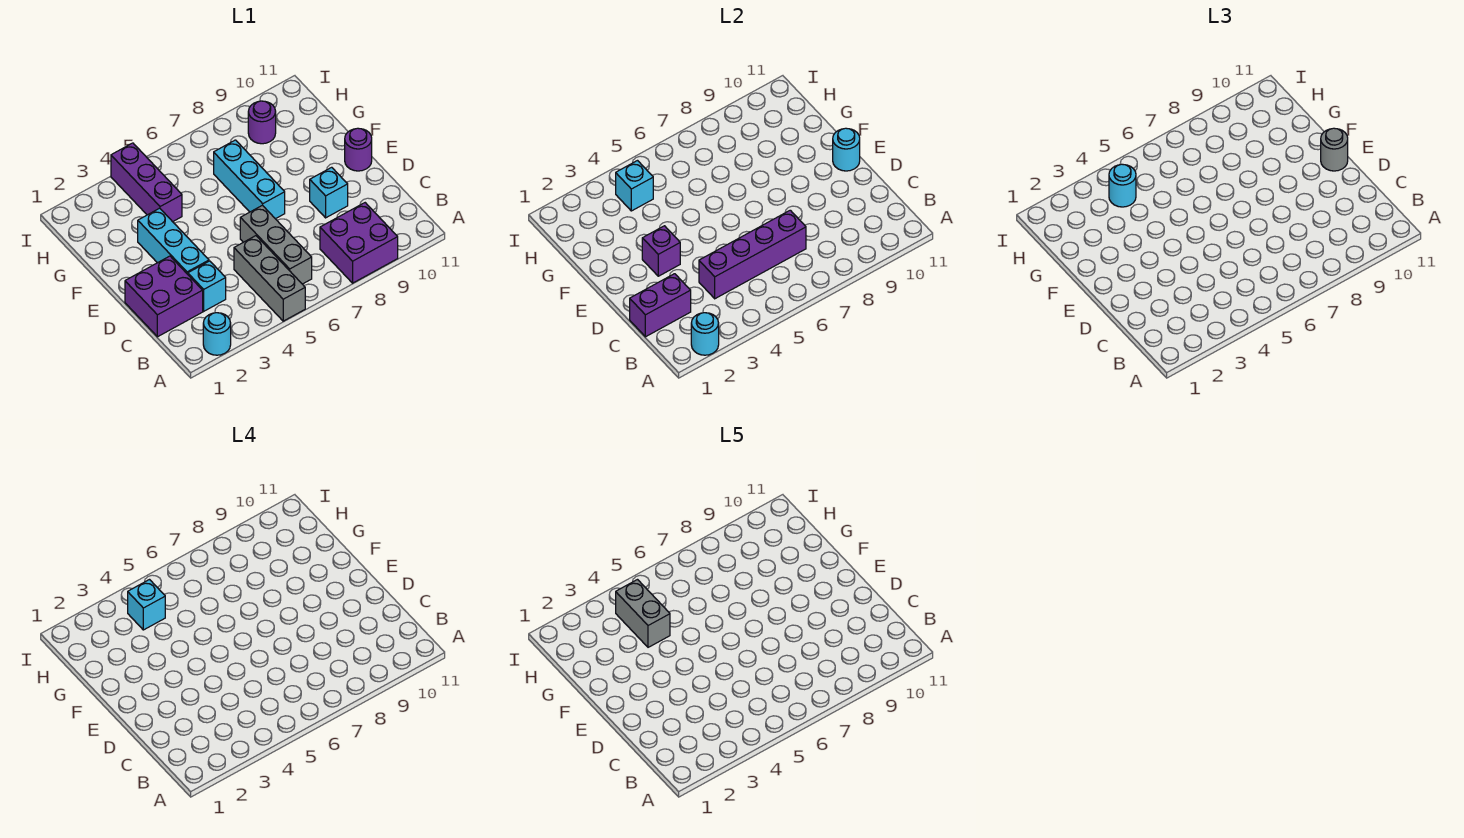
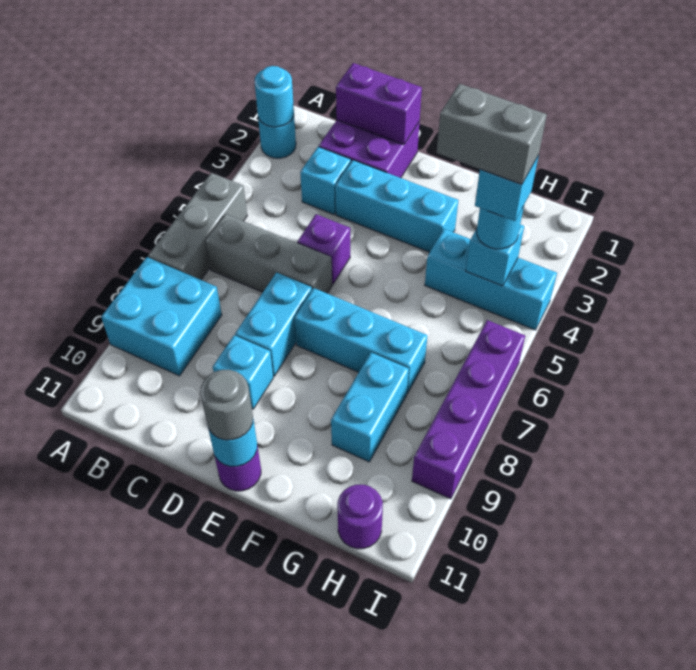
grey 1x3 brick [234,236,305,321] -> grey 1x3 brick turned to [148,173,247,280]
purple 2x2 brick [320,203,398,283] -> cyan 2x2 brick [101,257,222,376]
purple 1x2 brick [630,274,691,337] -> purple 1x2 brick turned to [336,63,422,145]
purple 1x4 brick [699,210,806,299] -> purple 1x4 brick moved to [412,320,525,499]
none -> cyan 1x2 brick [235,273,312,376]
purple 1x1 brick [642,226,680,276] -> purple 1x1 brick moved to [297,214,350,284]
purple 1x3 brick [111,143,182,222] -> cyan 1x3 brick [425,229,557,330]
none -> cyan 1x2 brick [331,352,409,462]
purple 1x1 round brick [248,101,276,144] -> purple 1x1 round brick moved to [337,485,383,549]

